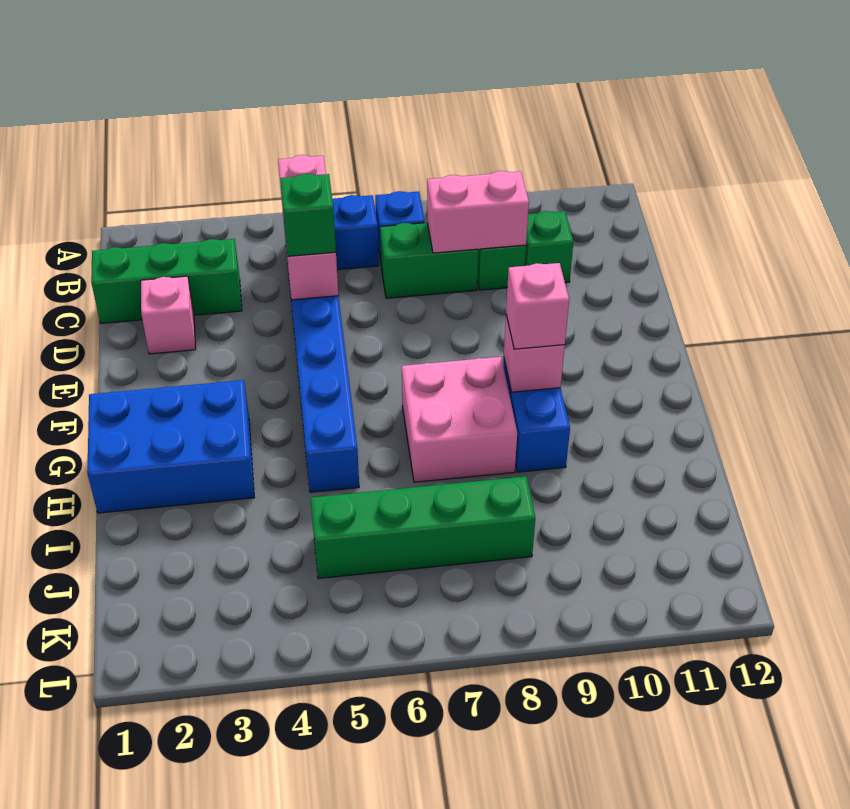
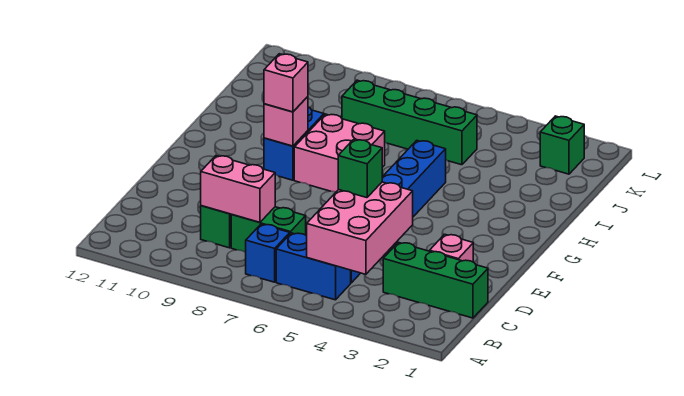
pink 1x3 brick [278,155,338,300] -> pink 2x3 brick [307,182,413,274]
green 1x1 brick [525,211,573,283] -> green 1x1 brick moved to [540,116,584,174]
blue 2x3 brick [87,380,254,513] -> none

